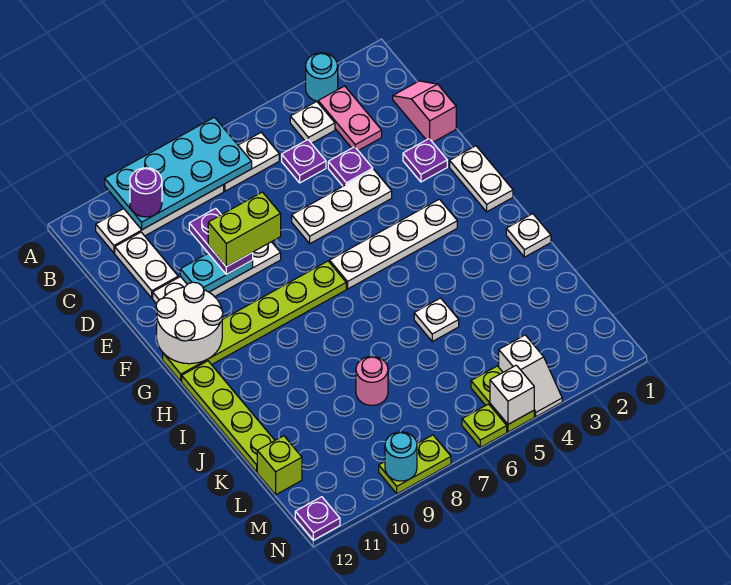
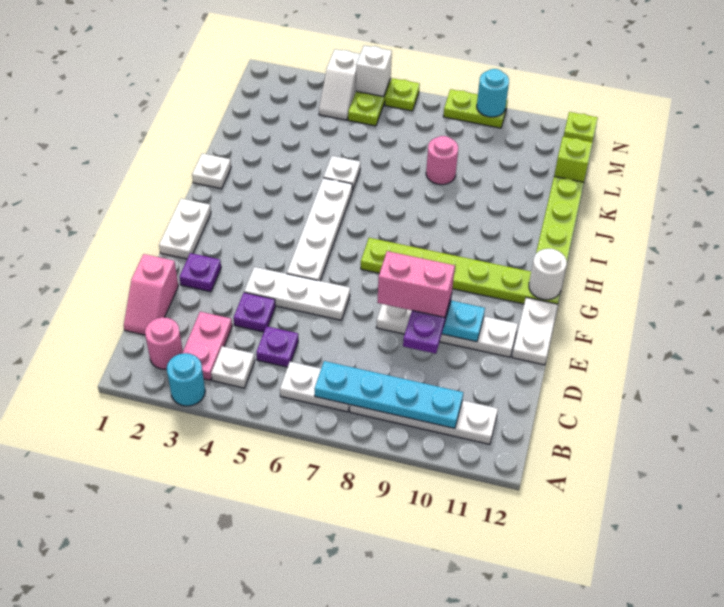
cyan 2x4 plate [105,117,252,230] -> cyan 1x4 plate [315,361,463,428]
none -> pink 1x1 round brick [145,317,183,369]
purple 1x1 round brick [130,168,162,217] -> none
white 1x2 plate [115,232,178,298] -> white 1x2 plate moved to [512,298,558,365]
lime 1x2 brick [208,192,281,267] -> pink 1x2 brick [377,251,455,317]
white 2x2 round brick [156,282,223,364] -> white 1x1 round brick [529,249,567,300]
white 1x4 plate [330,199,457,289] -> white 1x4 plate turned to [287,178,352,281]
white 1x2 slope [499,335,562,417] -> white 1x2 slope turned to [319,49,360,120]
purple 1x1 plate [295,497,340,540] -> lime 1x1 plate [564,112,598,142]

